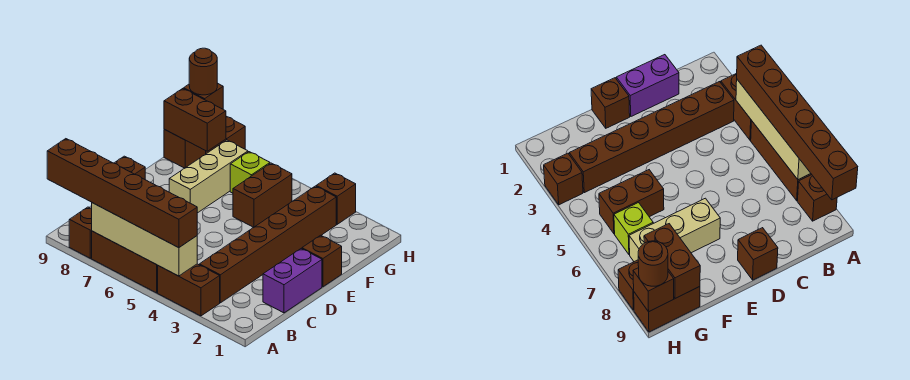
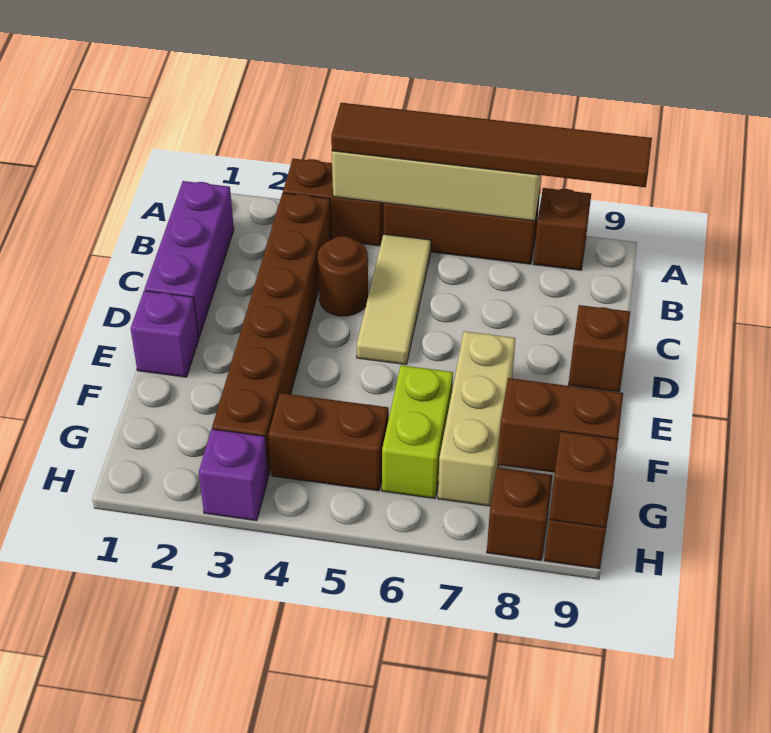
brown 1x6 brick [47,139,197,248] -> brown 1x6 tile [331,103,652,187]
none -> tan 1x3 tile [357,234,431,364]
purple 1x2 brick [263,249,322,313] -> purple 1x3 brick [145,181,234,338]
brown 1x1 brick [302,235,342,287] -> purple 1x1 brick [131,291,199,377]
brown 1x2 brick [233,163,292,228] -> brown 1x2 brick turned to [268,393,389,491]
lime 1x1 brick [230,152,270,193] -> lime 1x2 brick [382,365,453,498]
brown 1x1 brick [316,173,356,224] -> purple 1x1 brick [199,429,268,521]
brown 1x1 round brick [189,48,217,95] -> brown 1x1 round brick moved to [318,236,368,316]

